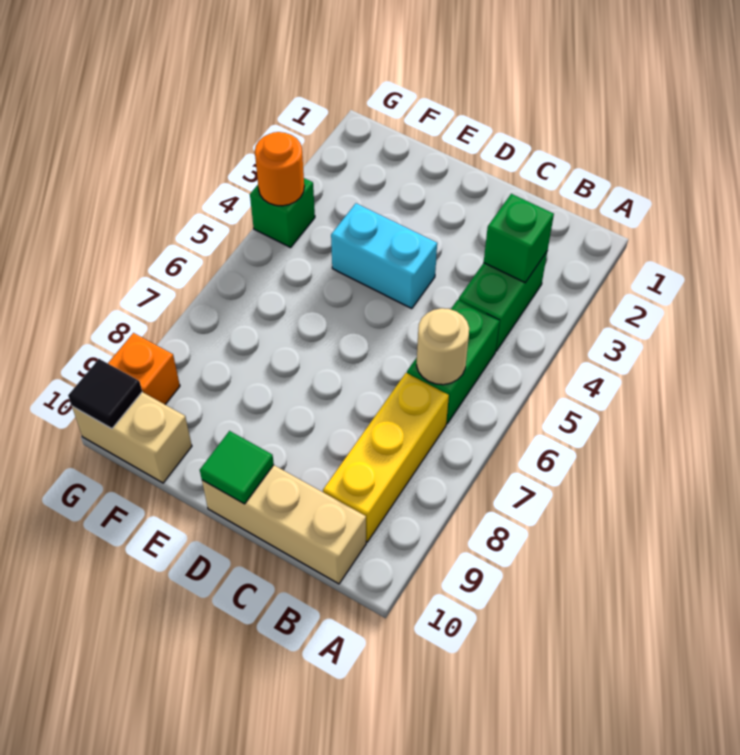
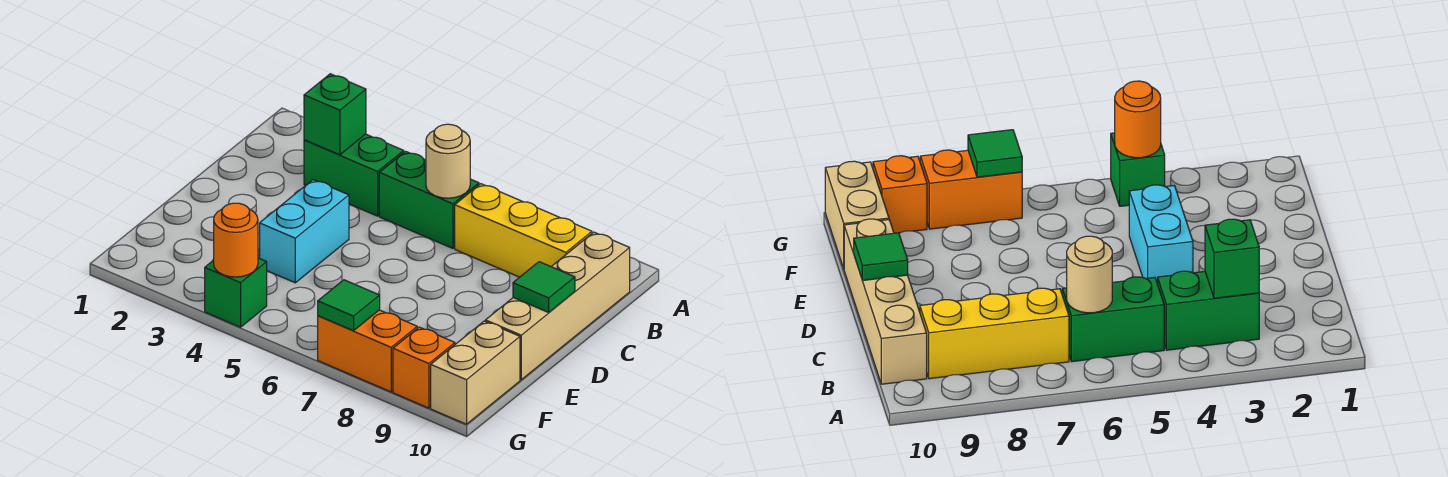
tan 1x3 brick [202,465,366,584] -> tan 1x4 brick [485,232,630,380]
none -> orange 1x2 brick [318,310,417,392]
none -> green 1x1 tile [318,280,380,331]
black 1x1 tile [68,359,142,429] -> none

